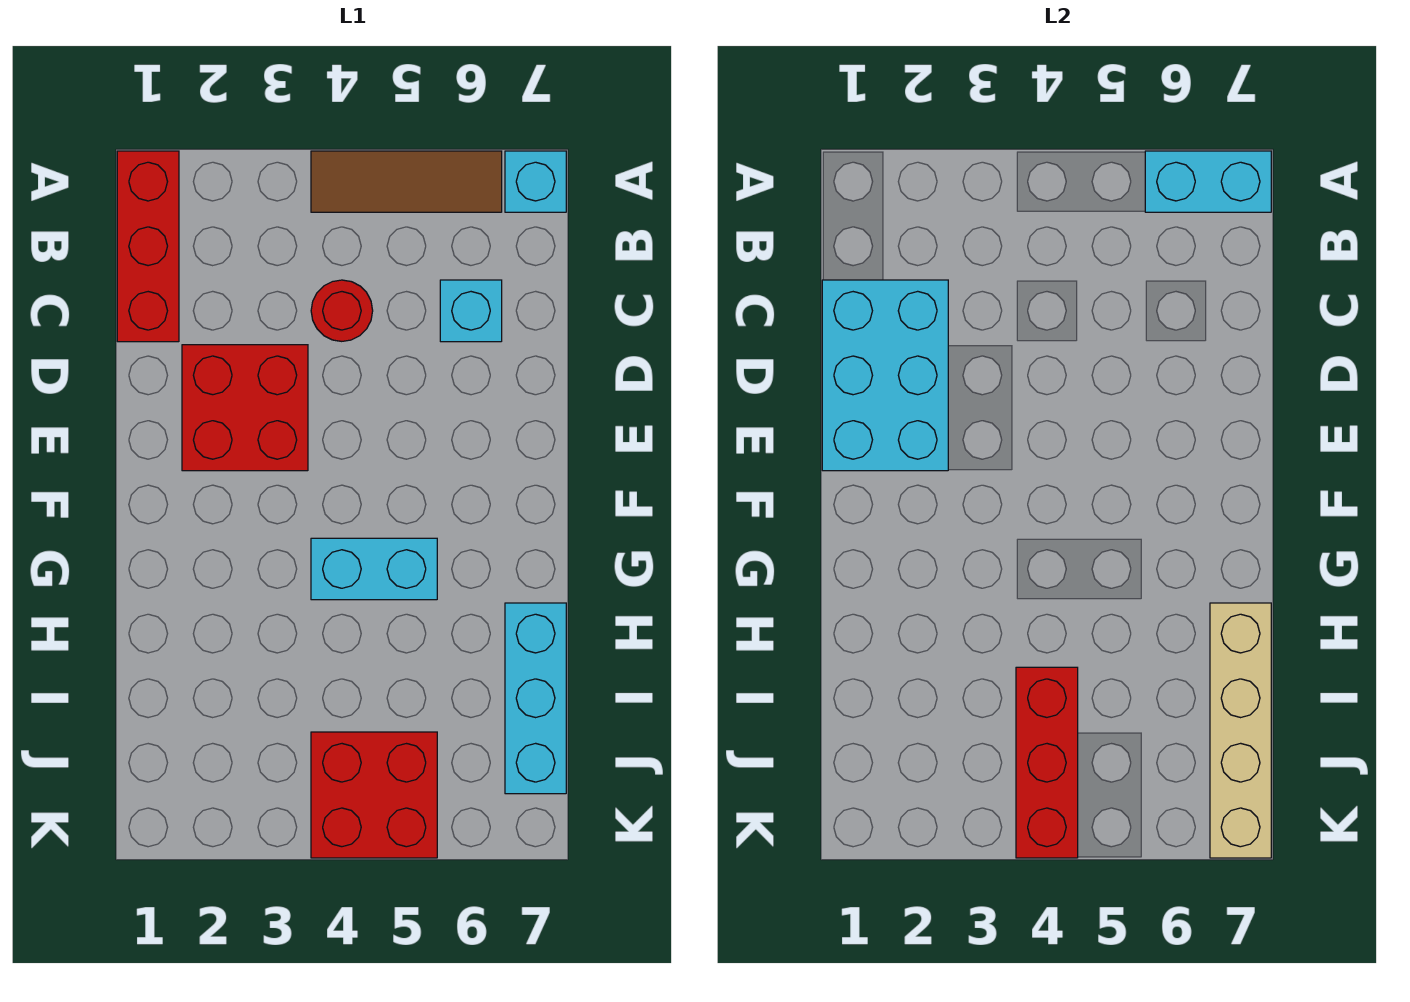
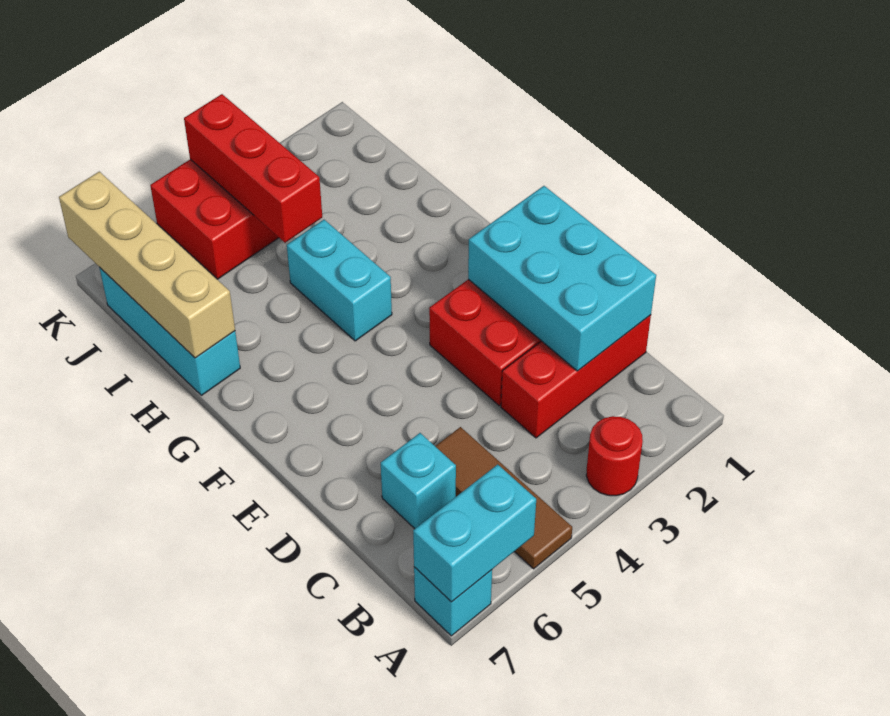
red 1x3 brick [117,151,179,342] -> red 1x3 brick turned to [501,315,651,438]
brown 1x3 tile [311,151,502,212] -> brown 1x3 tile turned to [435,427,572,569]
red 1x1 round brick [311,280,373,341] -> red 1x1 round brick moved to [586,416,643,496]
cyan 1x2 brick [311,538,437,600] -> cyan 1x2 brick turned to [287,220,392,341]

